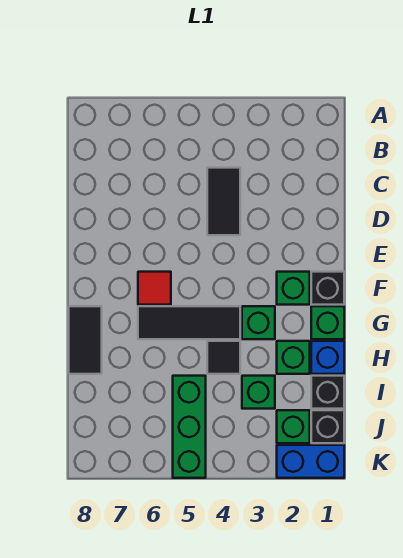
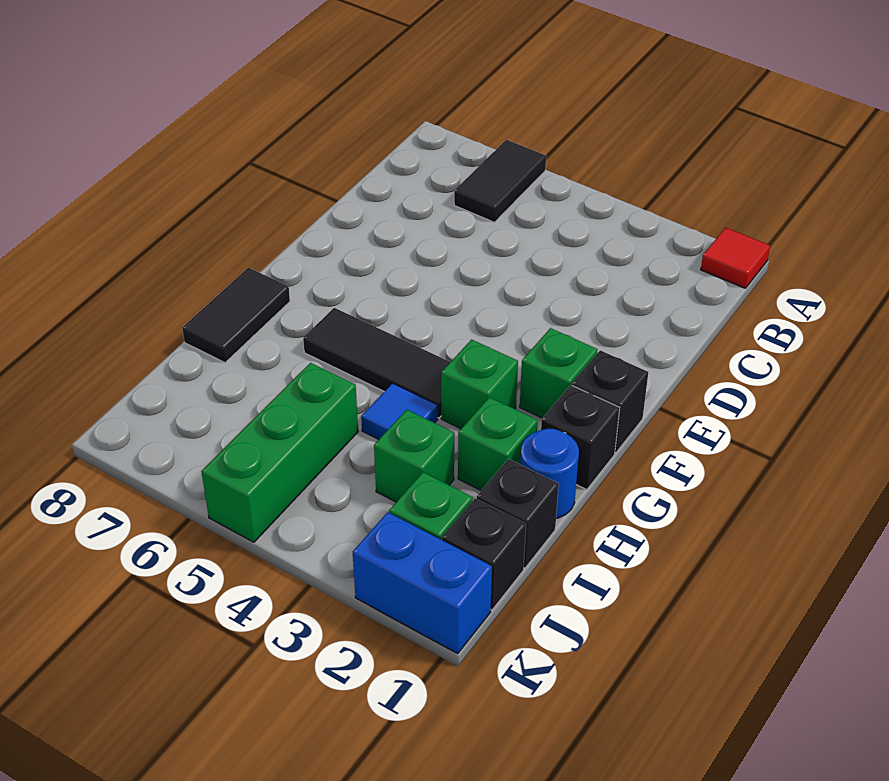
black 1x2 tile [207,168,240,235] -> black 1x2 tile moved to [454,140,546,222]
red 1x1 tile [138,272,171,305] -> red 1x1 tile moved to [701,228,770,288]
green 1x1 brick [311,306,344,339] -> black 1x1 brick [541,385,620,490]
blue 1x1 brick [311,341,344,374] -> blue 1x1 round brick [520,429,579,519]
black 1x1 tile [207,341,240,374] -> blue 1x1 tile [361,383,438,439]

